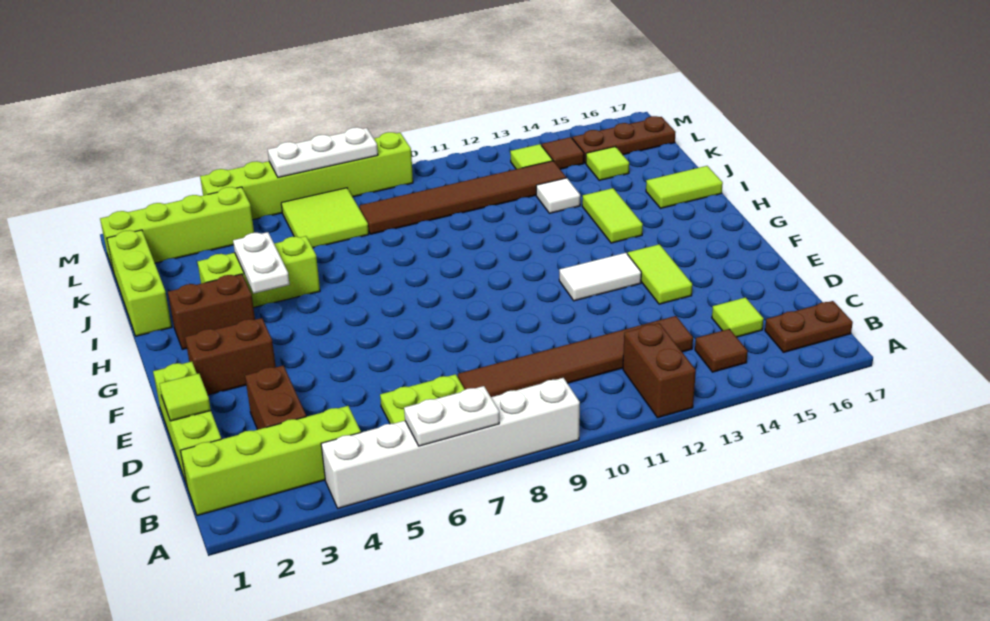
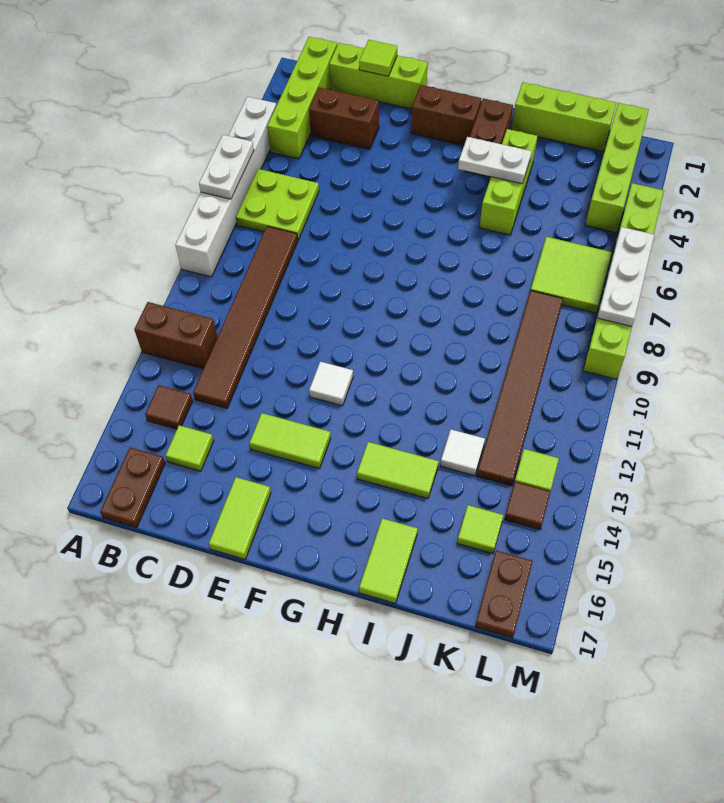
none -> lime 1x2 tile [209,477,271,559]
brown 1x2 brick [185,318,276,395] -> brown 1x2 brick turned to [411,85,481,145]
white 1x2 tile [559,253,641,301] -> white 1x1 tile [309,362,353,406]
brown 1x3 plate [572,116,676,163] -> brown 1x2 plate [475,551,533,638]

